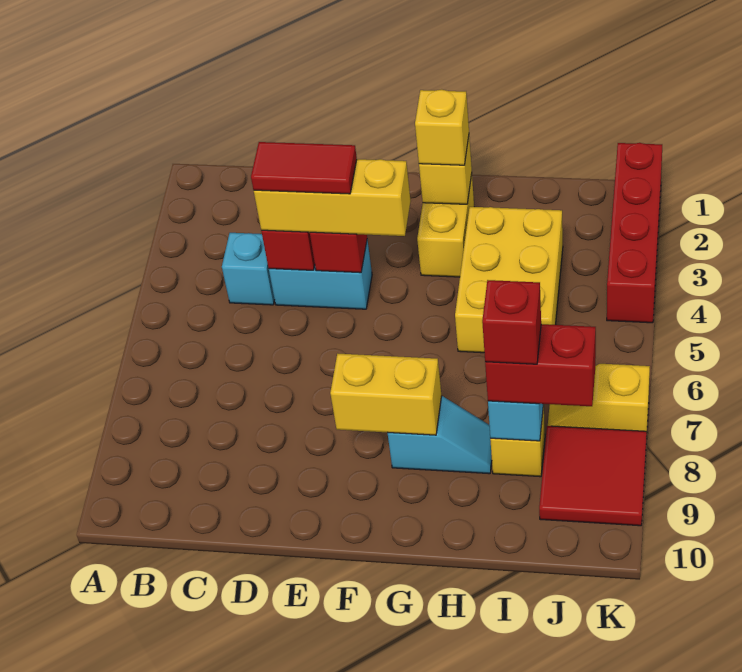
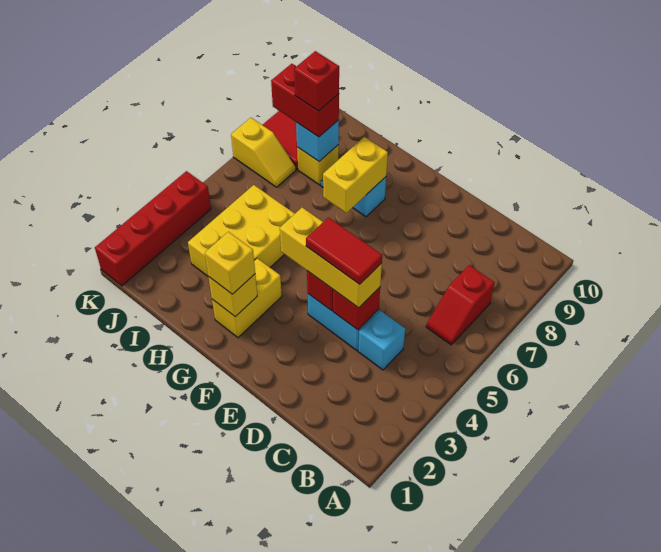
none -> red 1x2 slope [426,265,495,345]
yellow 1x2 brick [330,354,442,435] -> yellow 1x2 brick turned to [323,137,388,213]

